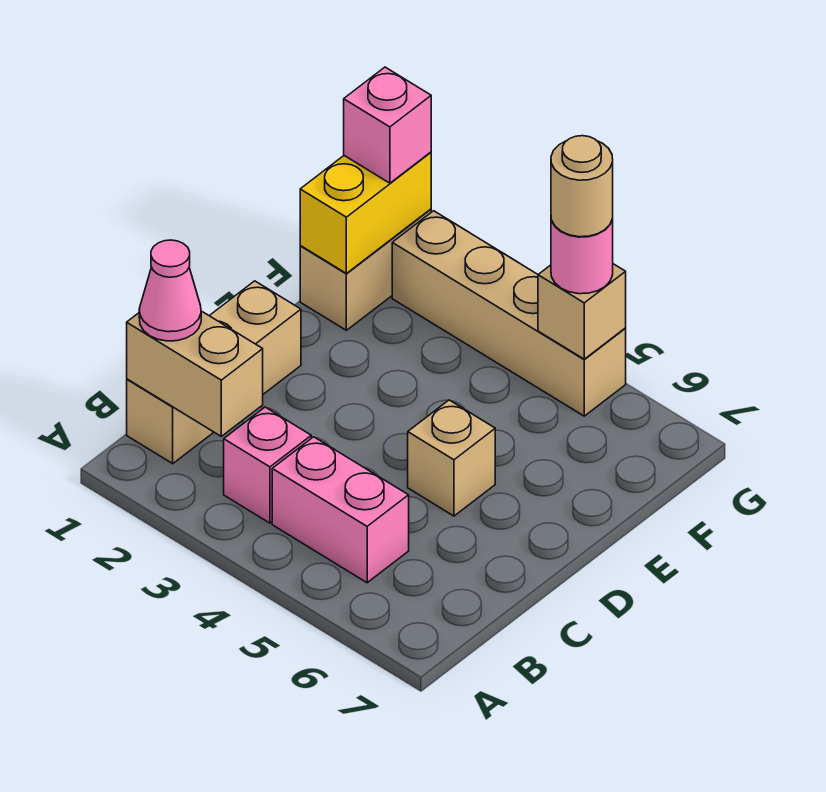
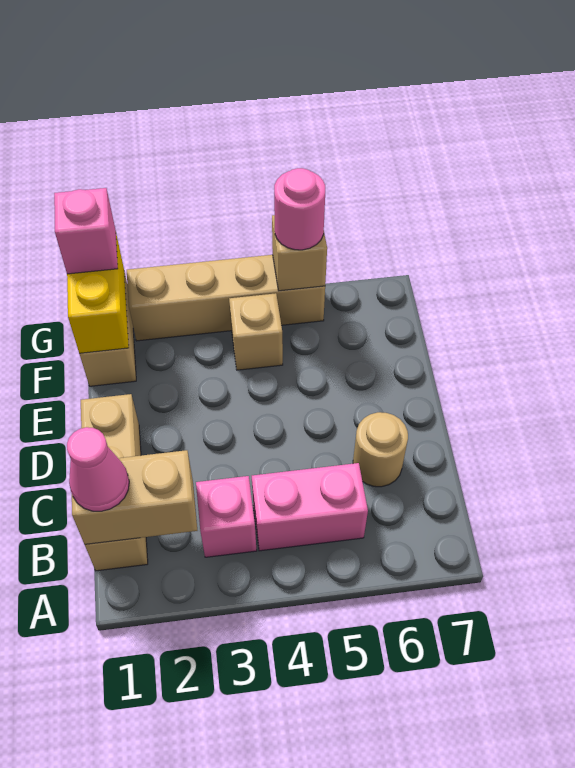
tan 1x1 brick [408,400,495,516] -> tan 1x1 brick moved to [229,293,283,370]
tan 1x1 round brick [551,136,613,237] -> tan 1x1 round brick moved to [353,412,408,487]

